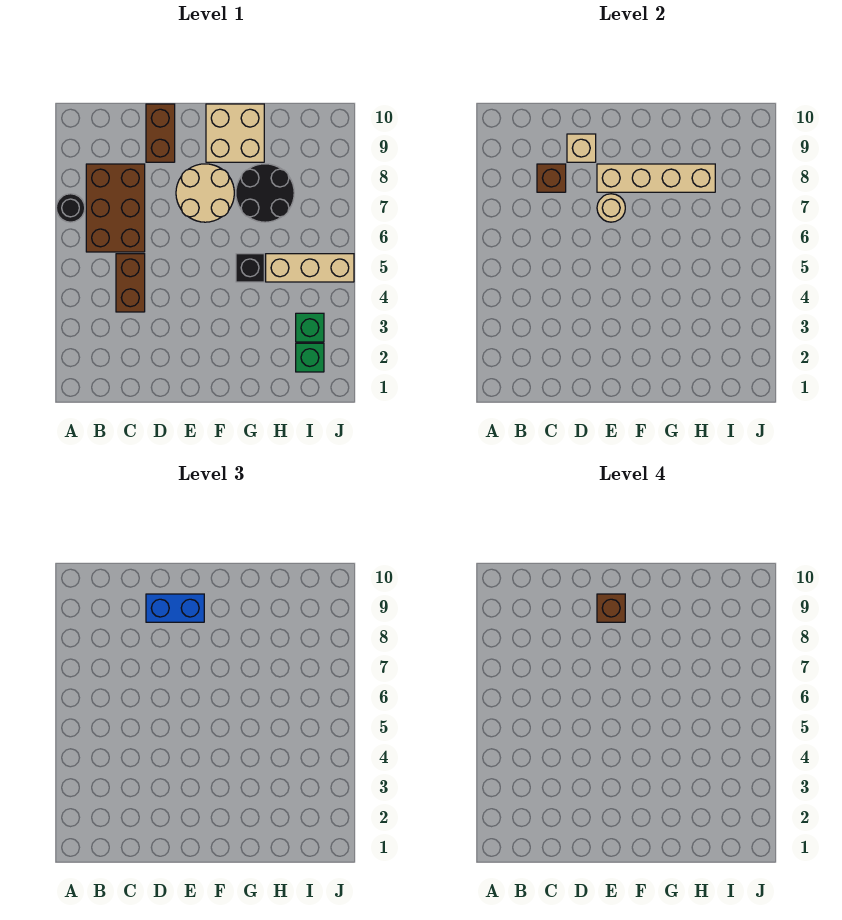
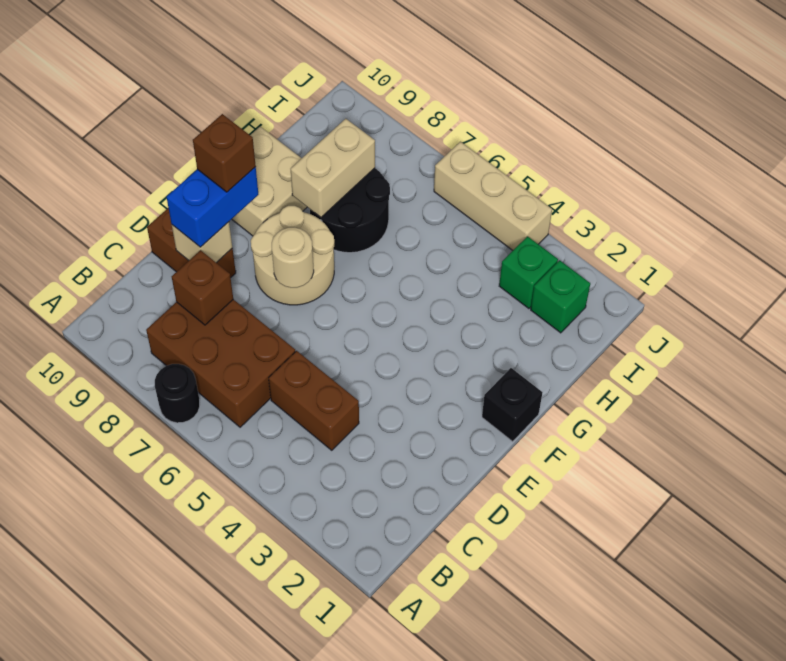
tan 1x4 brick [597,164,715,192] -> tan 1x2 brick [291,119,375,217]
black 1x1 brick [236,254,264,282] -> black 1x1 brick moved to [482,368,542,442]
tan 1x3 brick [266,254,354,282] -> tan 1x3 brick turned to [434,142,552,250]

